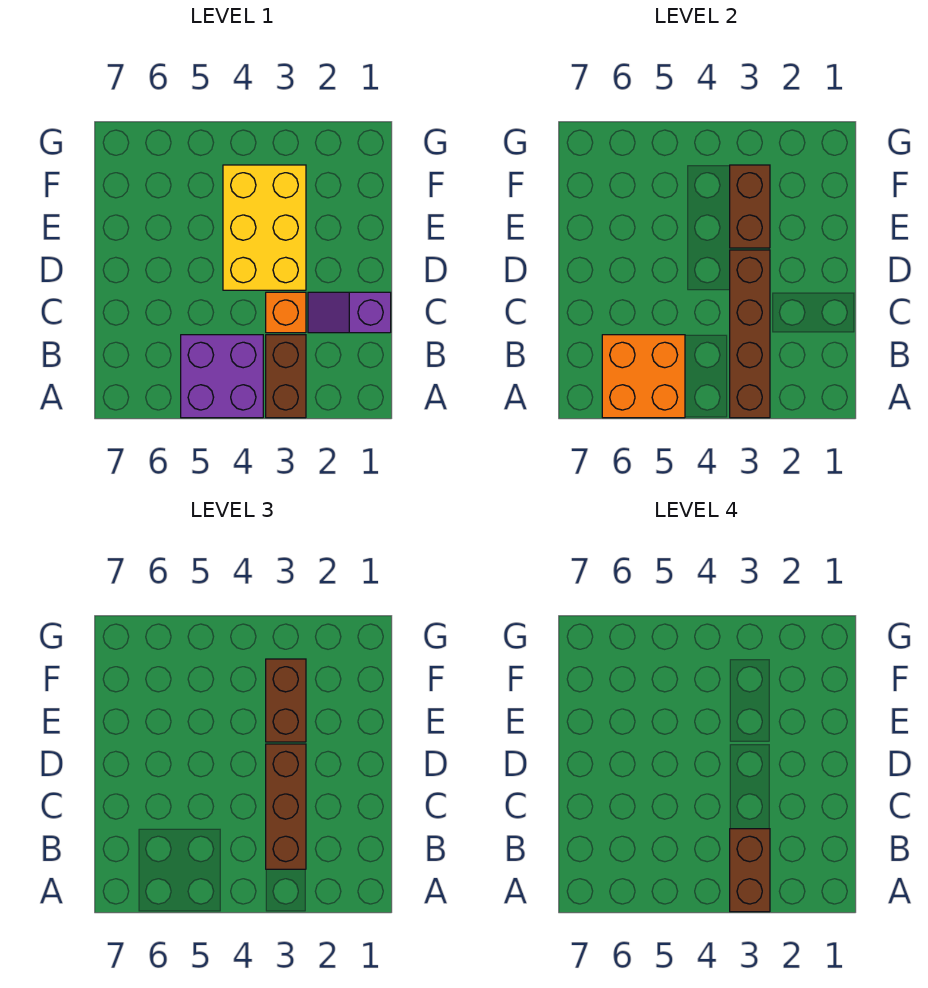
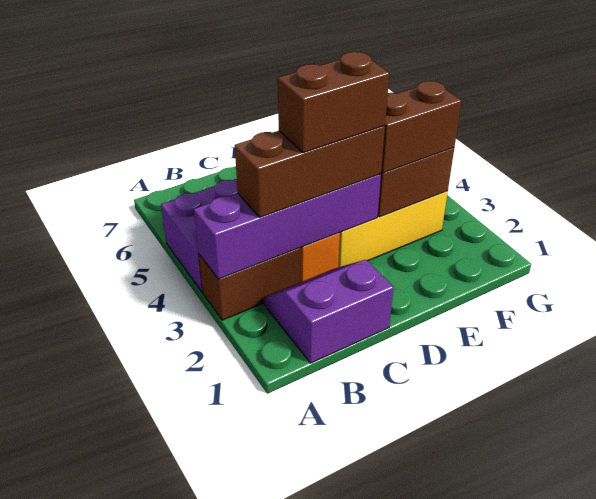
brown 1x4 brick [730,250,770,418] -> purple 1x4 brick [194,174,381,279]
brown 1x2 brick [730,829,770,912] -> brown 1x2 brick moved to [278,52,389,153]
orange 2x2 brick [602,335,685,418] -> none
purple 1x2 slope [308,292,391,333] -> purple 2x2 slope [264,260,394,363]

